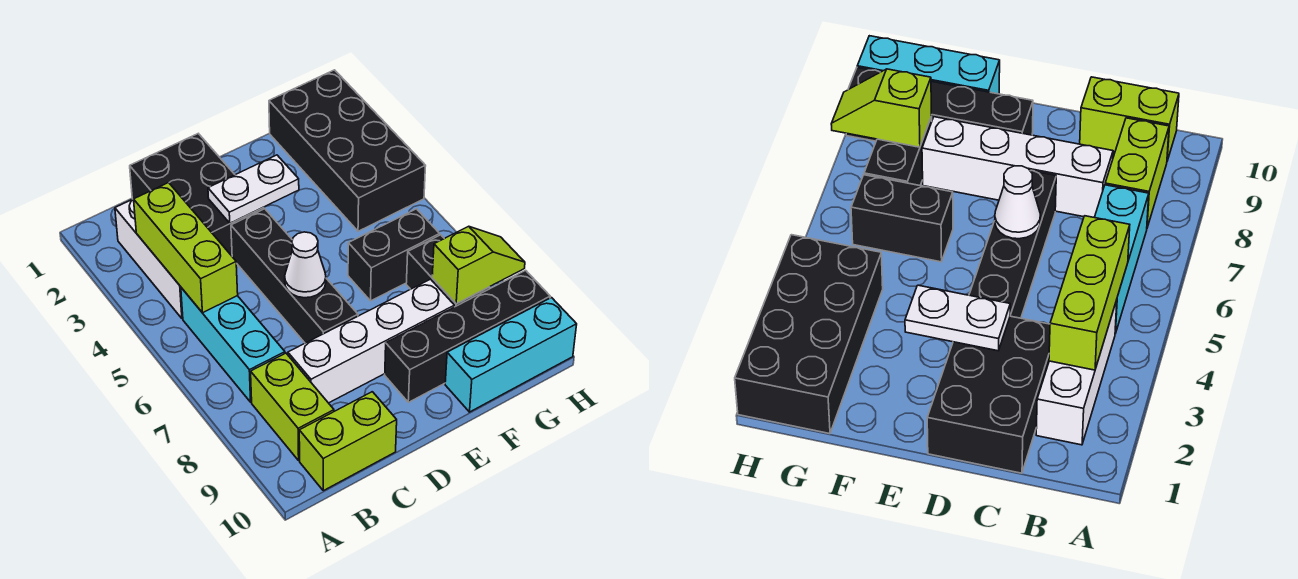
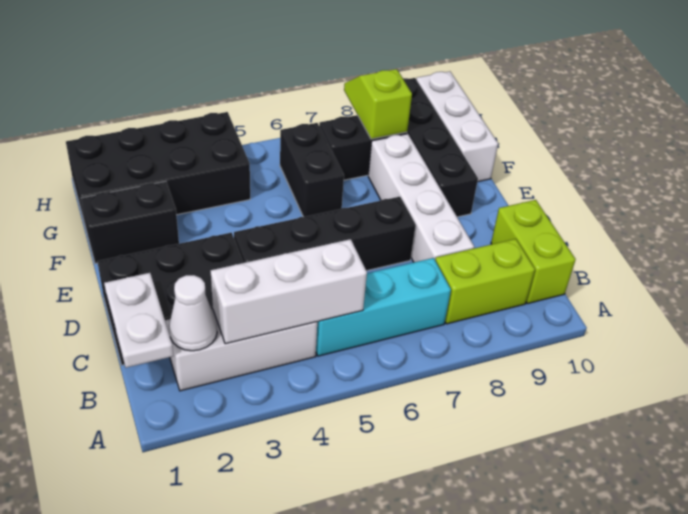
lime 1x3 brick [134,183,238,313] -> white 1x3 brick [211,239,367,344]
white 1x2 plate [208,155,299,223] -> white 1x2 plate moved to [104,273,173,368]
white 1x1 cone [285,232,326,298] -> white 1x1 cone moved to [169,275,217,351]
none -> black 1x2 brick [81,181,179,264]
cyan 1x3 brick [445,298,577,412] -> white 1x3 brick [416,71,498,182]

